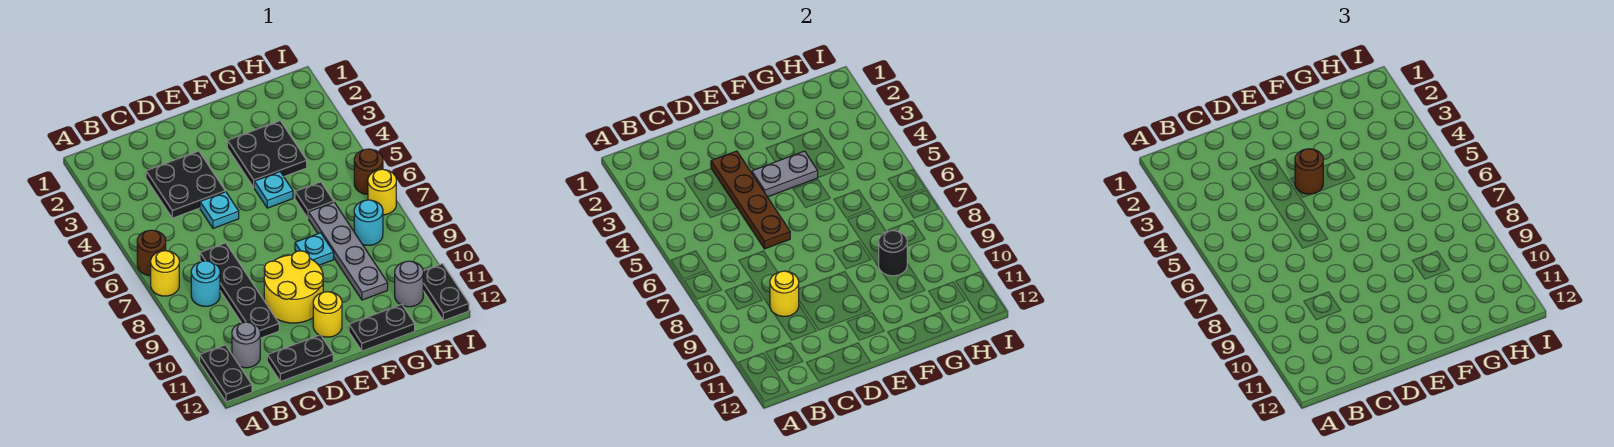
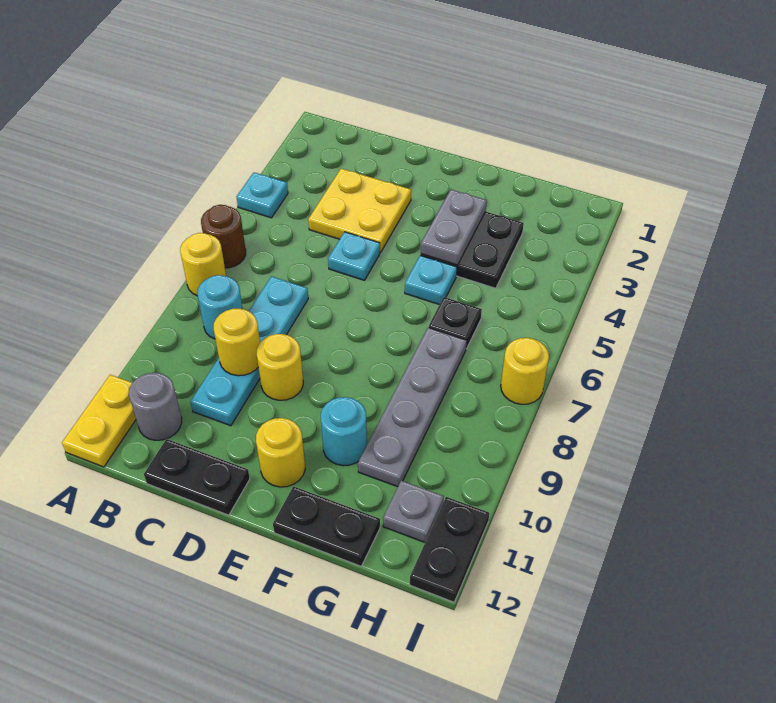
black 1x2 plate [200,345,252,402] -> yellow 1x2 plate [62,375,136,467]
black 2x2 plate [146,151,225,218] -> yellow 2x2 plate [308,169,411,252]
black 1x4 plate [200,243,279,338] -> cyan 1x4 plate [190,276,308,426]
brown 1x4 plate [711,151,790,249] -> none
yellow 2x2 round brick [264,251,323,323] -> yellow 1x1 round brick [257,334,303,400]
grey 1x2 plate [752,151,818,197] -> grey 1x2 plate turned to [421,190,487,265]
brown 1x1 round brick [1295,149,1323,194] -> none
cyan 1x1 plate [295,233,334,265] -> cyan 1x1 plate moved to [237,172,288,218]
black 1x1 round brick [879,231,907,276] -> none
cyan 1x1 round brick [354,200,383,245] -> cyan 1x1 round brick moved to [321,397,367,466]
grey 1x1 round brick [395,261,423,307] -> grey 1x1 plate [383,481,444,542]
brown 1x1 round brick [354,149,383,194] -> none

